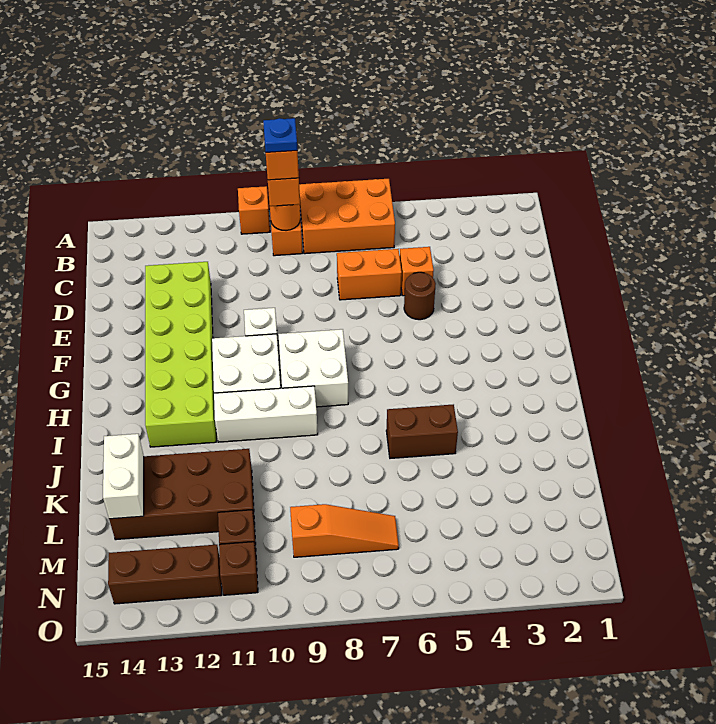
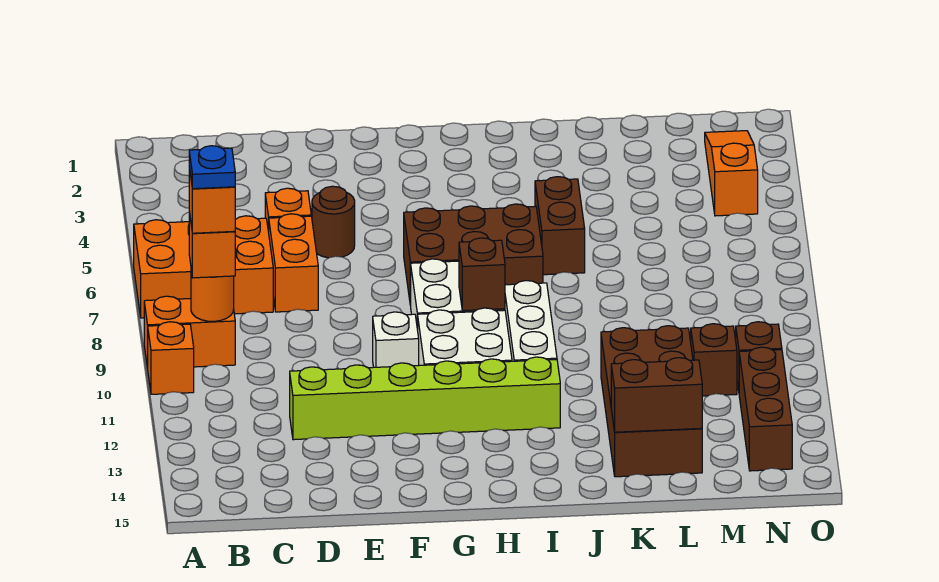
orange 2x3 brick [299,179,395,254] -> orange 2x3 brick turned to [134,216,273,318]
lime 2x6 brick [145,262,216,447] -> lime 1x6 brick [290,357,560,440]
none -> brown 2x3 brick [404,204,543,306]
none -> brown 1x1 brick [459,238,505,311]
white 1x2 brick [103,434,144,519] -> brown 1x2 brick [611,358,702,432]
orange 1x3 slope [290,504,399,557] -> orange 1x3 slope moved to [705,131,758,216]

